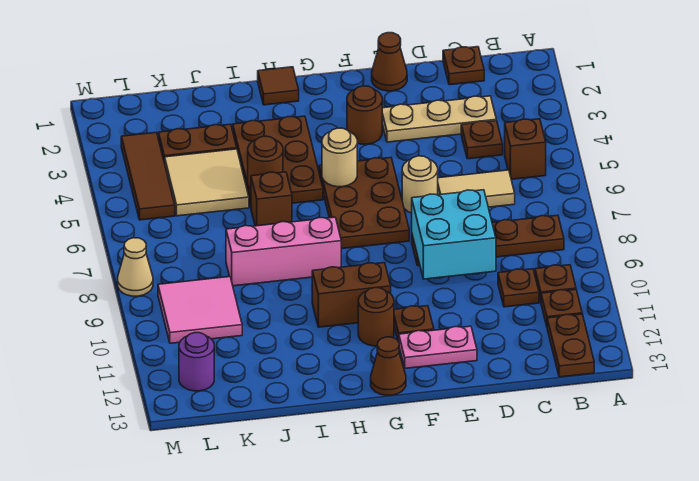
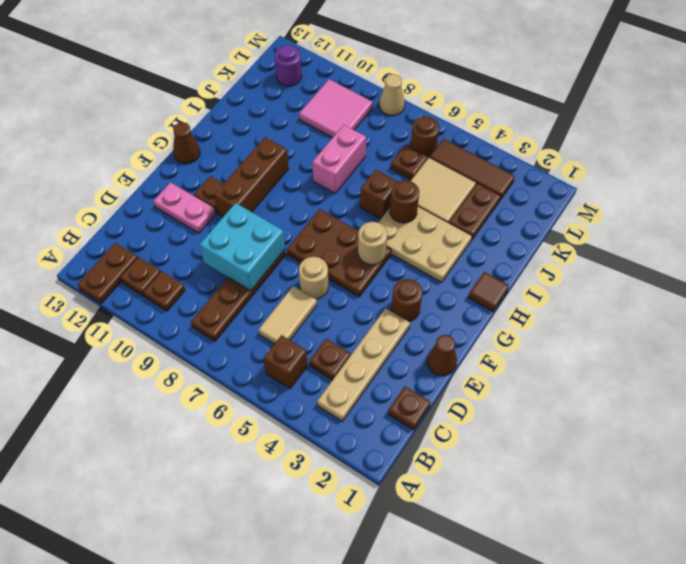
brown 1x2 plate [547,314,594,377] -> brown 1x2 plate turned to [77,243,137,303]
tan 1x3 plate [382,96,496,142] -> tan 1x4 plate [317,308,410,421]
brown 1x1 plate [498,269,539,307] -> brown 1x1 plate moved to [391,145,428,180]
pink 1x2 plate [399,326,477,368] -> pink 1x2 plate turned to [154,182,216,233]
brown 1x2 brick [312,263,391,327] -> brown 1x3 brick [214,137,289,217]
brown 1x1 round brick [358,288,394,346] -> brown 1x1 round brick moved to [410,116,439,157]
brown 2x3 plate [233,116,323,207] -> tan 2x3 plate [378,206,472,282]
pink 1x3 brick [226,217,341,286] -> pink 1x2 brick [312,125,366,193]

